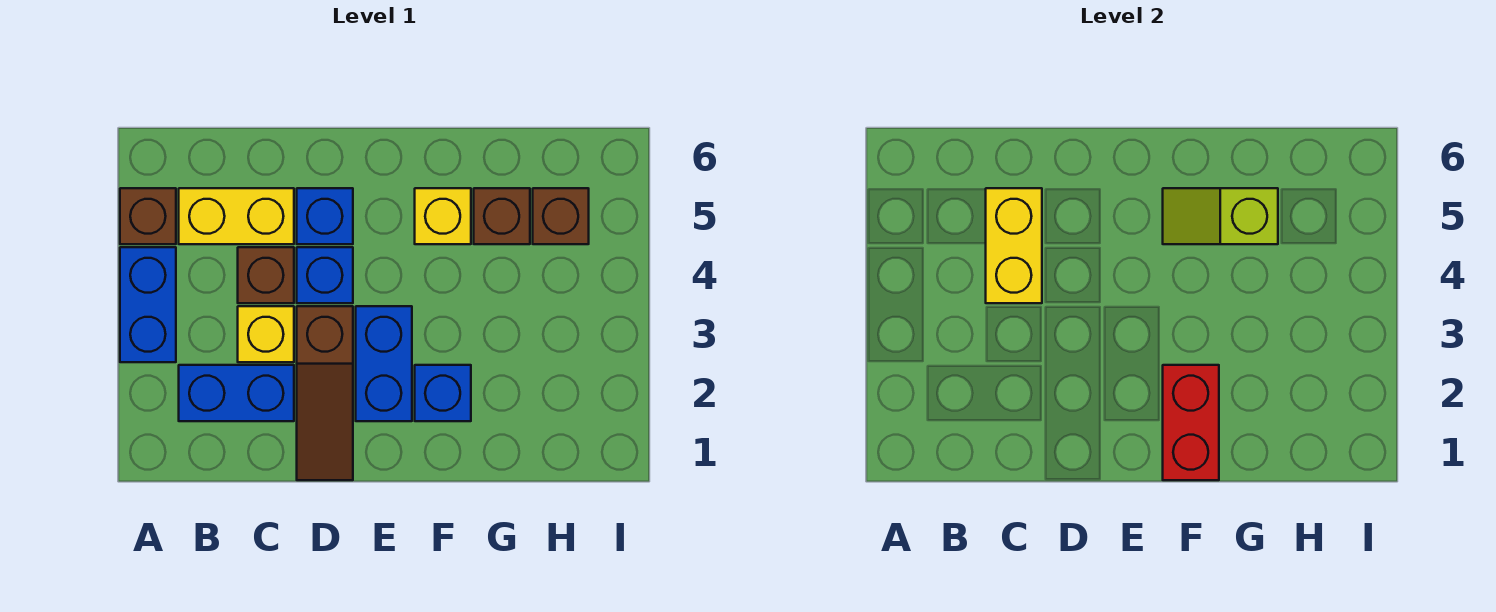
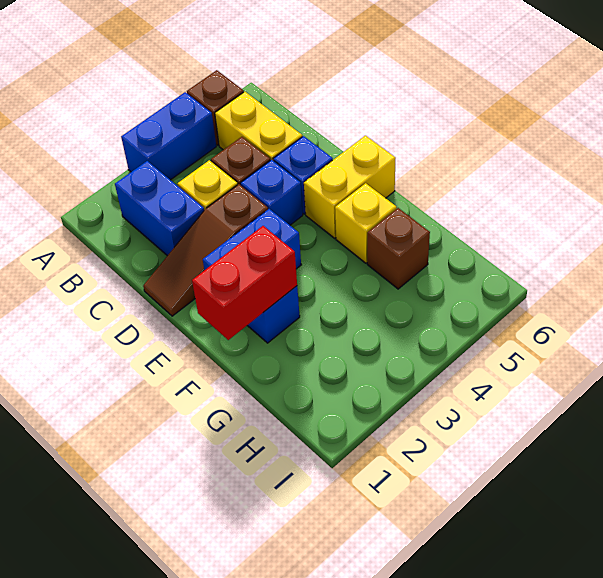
yellow 1x2 brick [986,188,1042,303] -> yellow 1x2 brick moved to [304,136,395,238]
lime 1x2 slope [1163,188,1278,244] -> none
brown 1x1 brick [533,188,589,244] -> none

